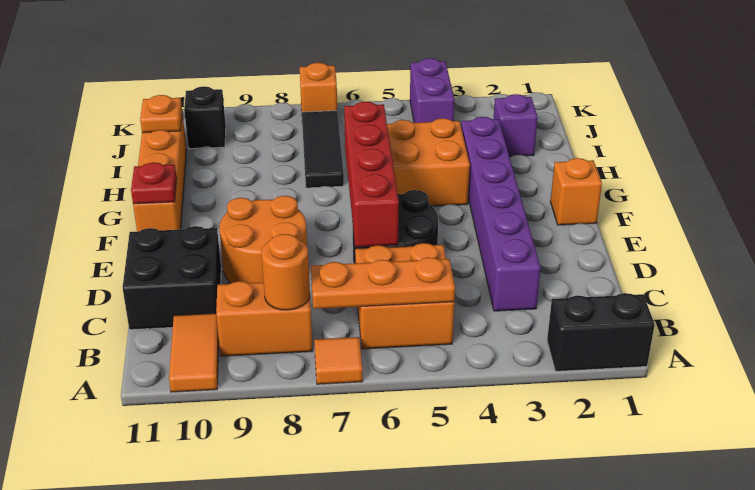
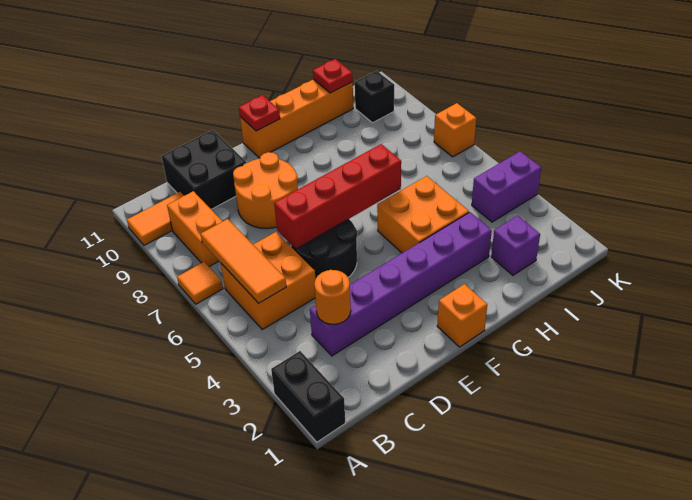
orange 1x3 plate [311,257,455,309] -> orange 1x3 tile [201,219,286,303]
orange 1x1 round brick [261,234,310,310] -> orange 1x1 round brick moved to [314,270,351,324]
black 1x3 tile [302,111,344,188] -> none
orange 1x1 plate [140,95,182,133] -> red 1x1 plate [313,59,353,93]

